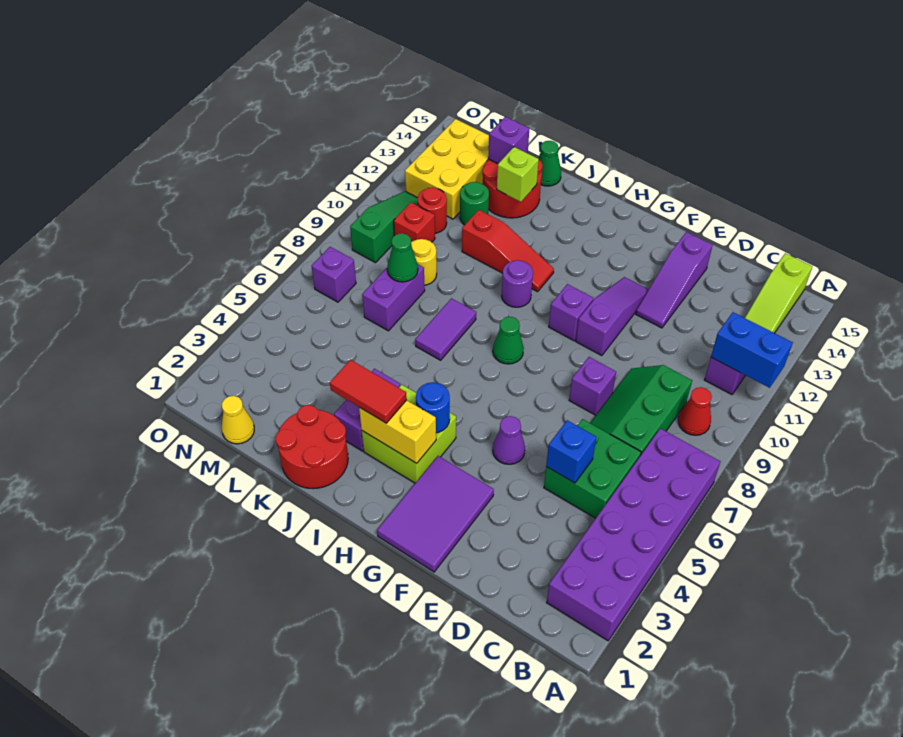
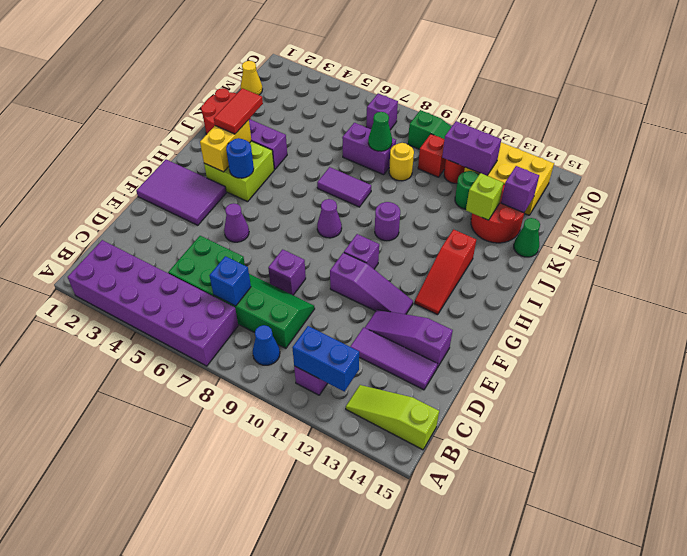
blue 1x2 brick [711,312,793,388] -> blue 1x2 brick turned to [292,326,359,391]
red 1x1 cone [678,387,712,435] -> blue 1x1 cone [253,325,280,365]
blue 1x1 brick [546,420,596,483] -> blue 1x1 brick moved to [209,256,251,306]
none -> purple 1x3 tile [350,327,438,390]
green 1x1 cone [493,317,524,364] -> purple 1x1 cone [317,199,342,238]
red 1x3 slope [462,210,554,292] -> red 1x3 slope moved to [415,229,476,315]
none -> purple 1x2 brick [442,121,501,176]

